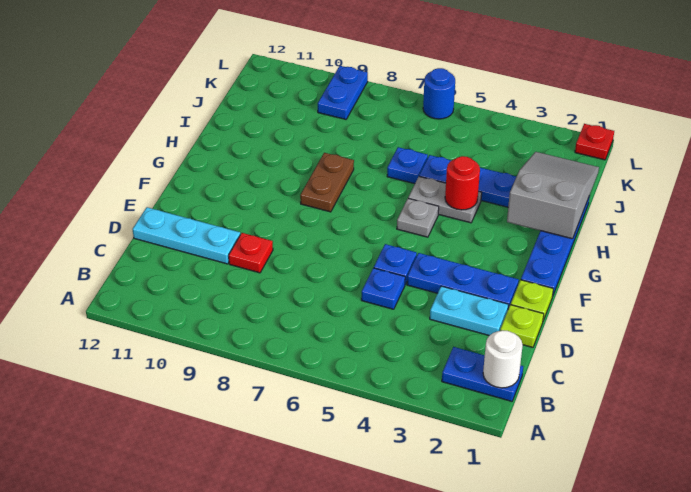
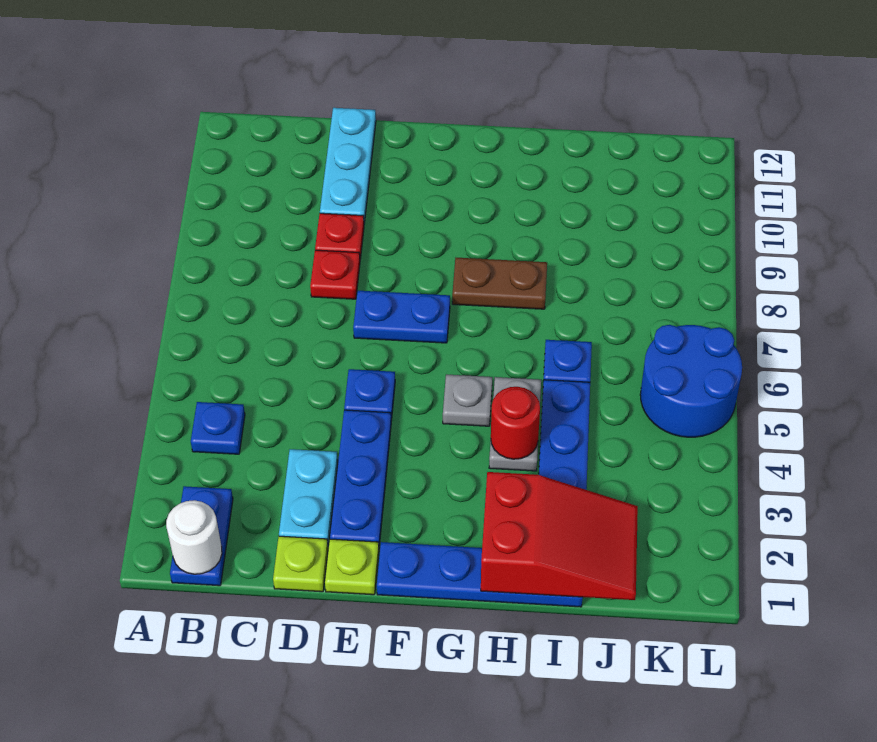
blue 1x1 plate [361,268,405,309] -> blue 1x1 plate moved to [191,402,245,454]
grey 2x3 slope [507,152,599,239] -> red 2x3 slope [481,472,638,600]
blue 1x2 plate [318,66,368,119] -> blue 1x2 plate moved to [353,291,450,343]
red 1x1 plate [575,124,614,160] -> red 1x1 plate moved to [310,250,360,299]
blue 1x1 round brick [423,68,455,119] -> blue 2x2 round brick [640,325,742,437]

